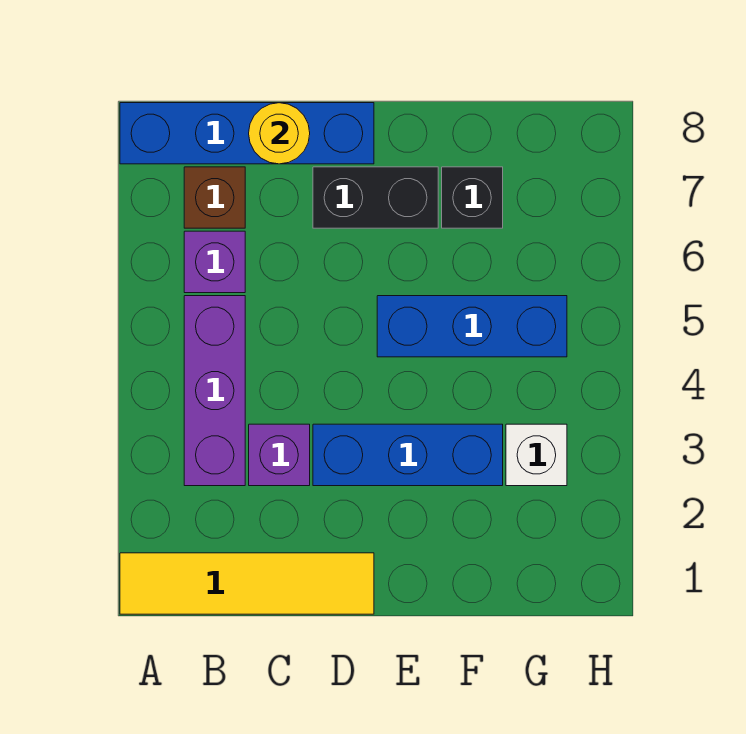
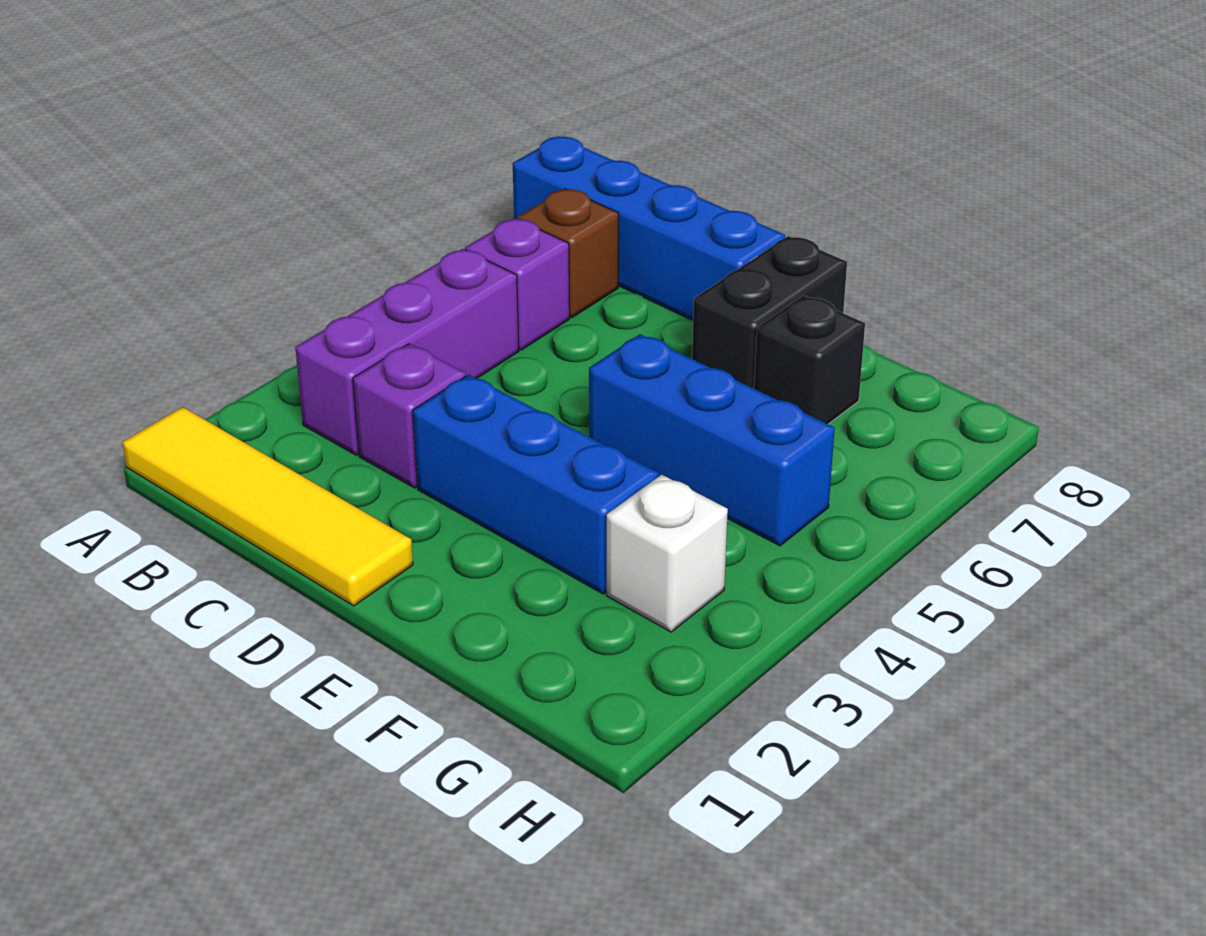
yellow 1x1 round brick [249,103,310,164] -> none
black 1x2 brick [313,167,438,228] -> black 1x2 brick turned to [692,236,847,388]

